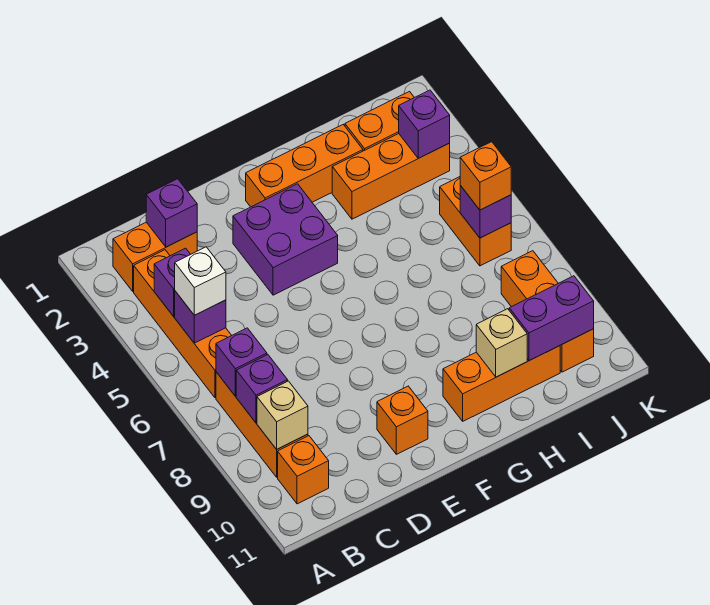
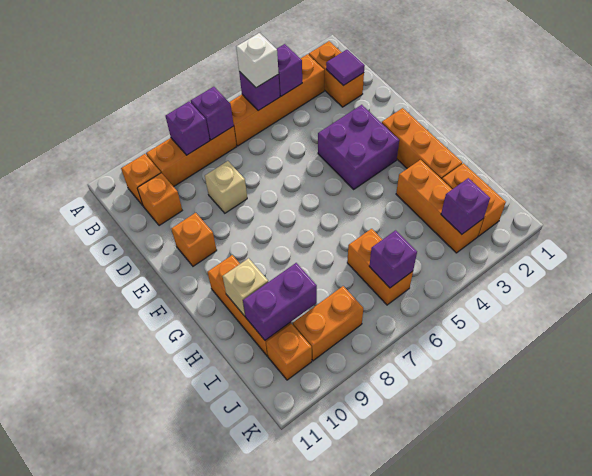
tan 1x1 brick [257,381,308,449] -> tan 1x1 brick moved to [205,161,247,213]
purple 1x1 brick [146,179,197,247] -> purple 1x1 tile [326,50,365,86]
purple 1x2 brick [509,276,594,361] -> purple 1x2 brick turned to [243,263,317,340]
orange 1x2 brick [440,177,511,266] -> orange 1x2 brick turned to [347,229,413,305]
orange 1x1 brick [460,142,511,210] -> orange 1x1 brick moved to [138,173,182,226]

